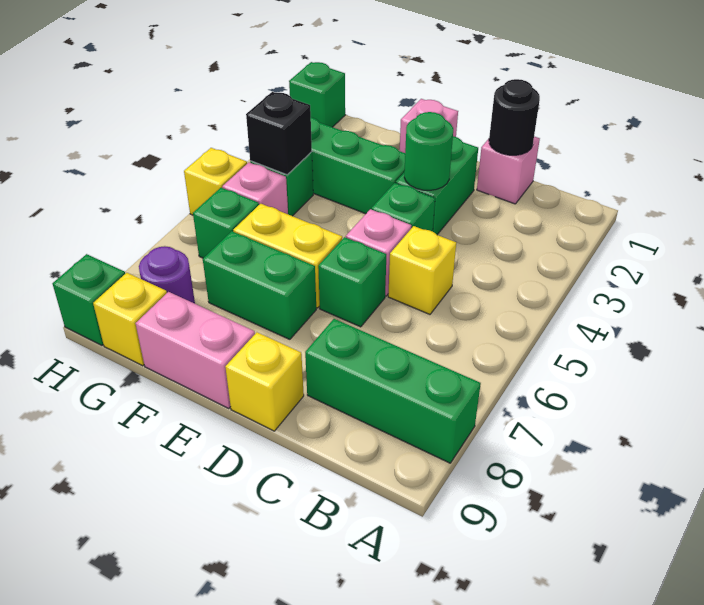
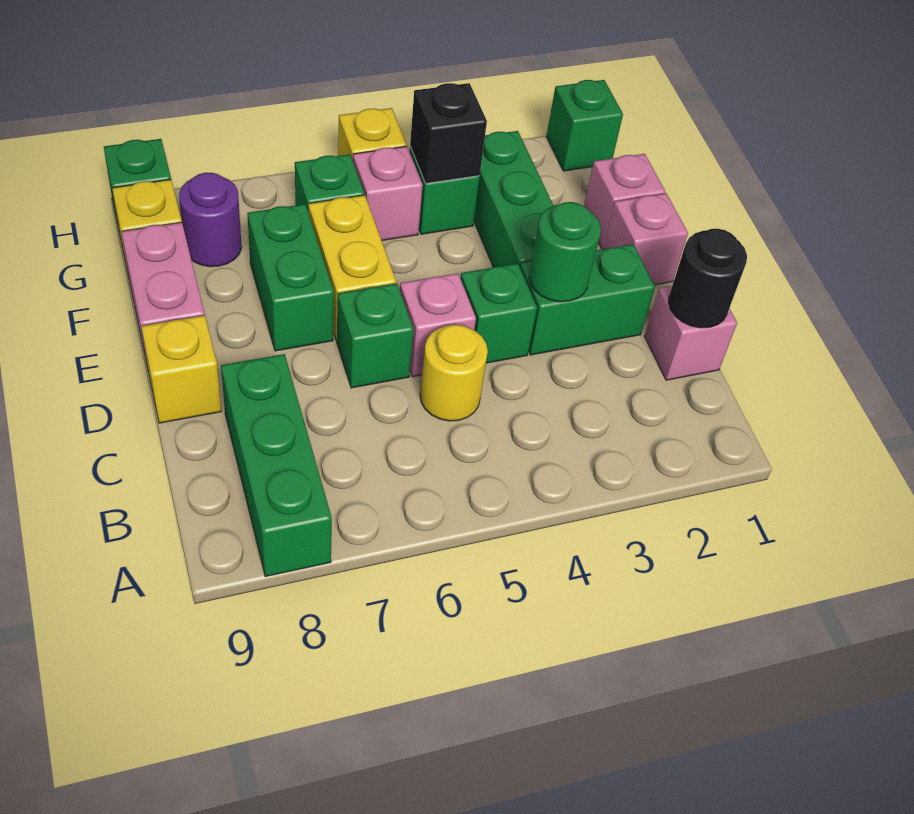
yellow 1x1 brick [388,226,456,314] -> yellow 1x1 round brick [420,325,488,421]
none -> pink 1x1 brick [584,154,665,249]

